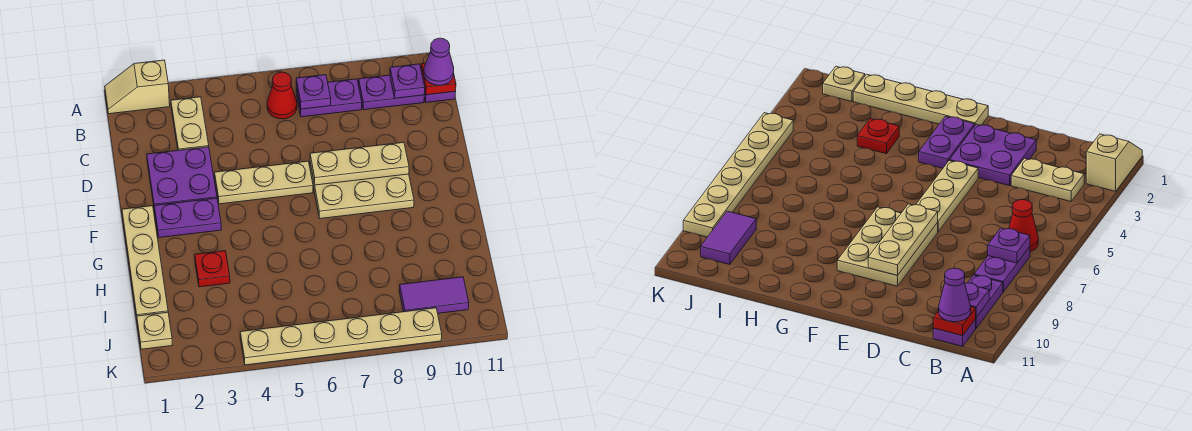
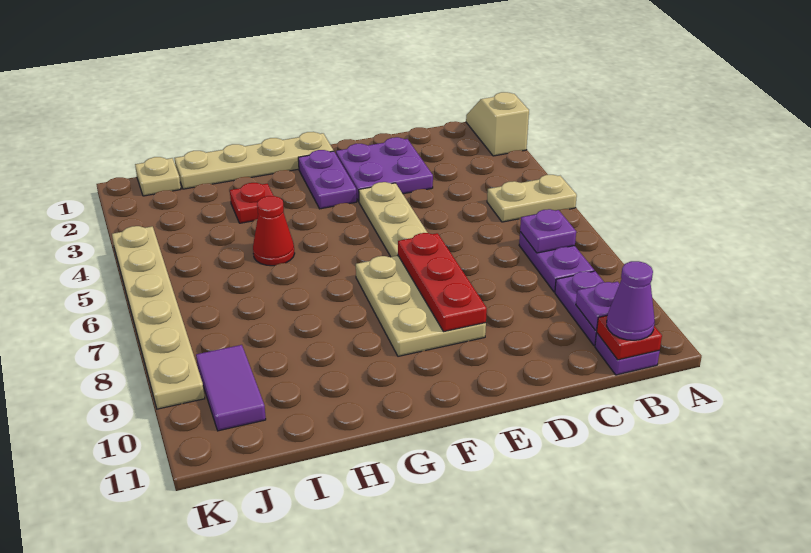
tan 1x2 plate [171,97,209,150] -> tan 1x2 plate moved to [487,175,577,222]
red 1x1 cone [267,72,297,119] -> red 1x1 cone moved to [253,196,295,266]
tan 1x3 plate [310,142,409,185] -> red 1x3 plate [398,233,487,332]

